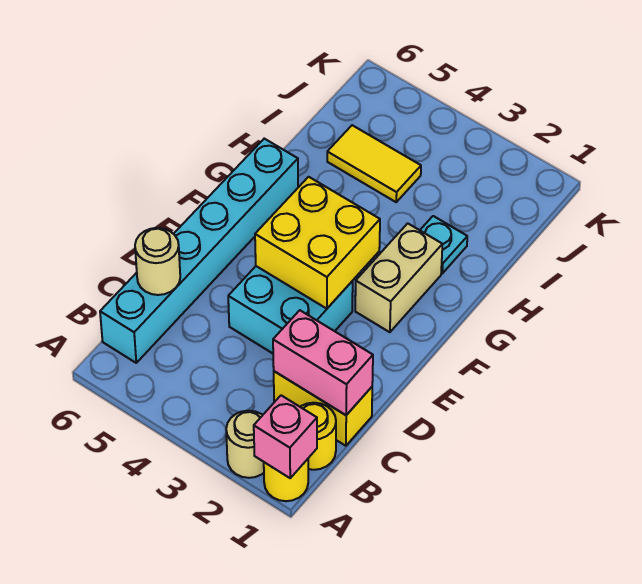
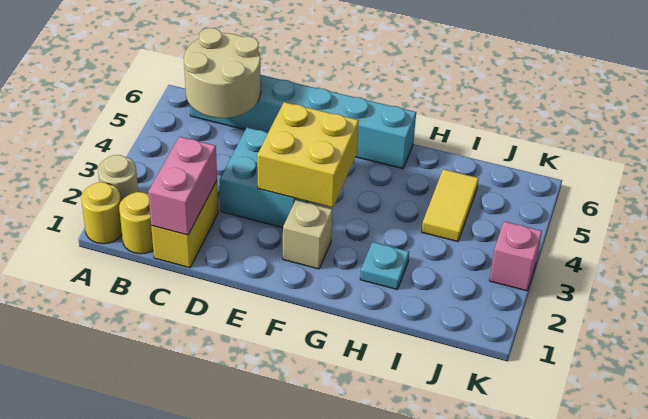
pink 1x1 brick [254,395,317,478] -> pink 1x1 brick moved to [490,221,542,291]
tan 1x1 round brick [135,228,180,295] -> tan 2x2 round brick [184,28,261,118]
tan 1x2 brick [355,223,442,332] -> tan 1x1 brick [283,200,333,269]

